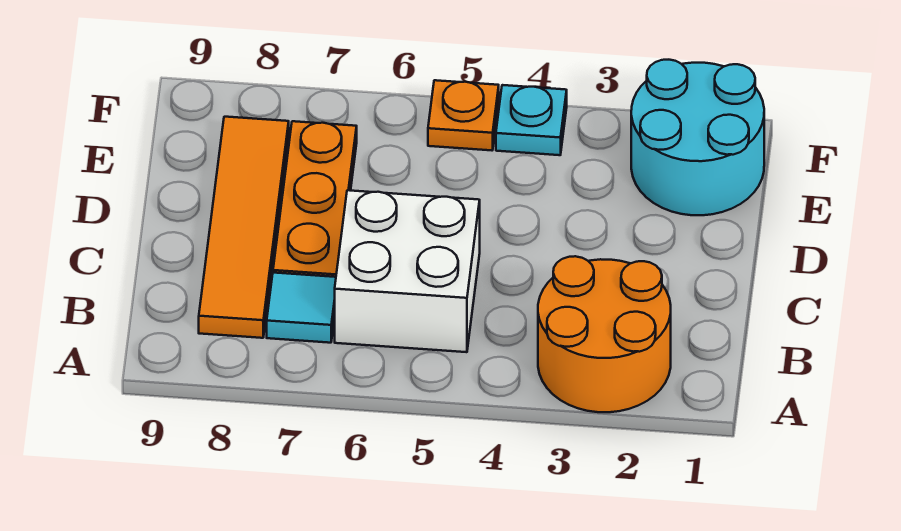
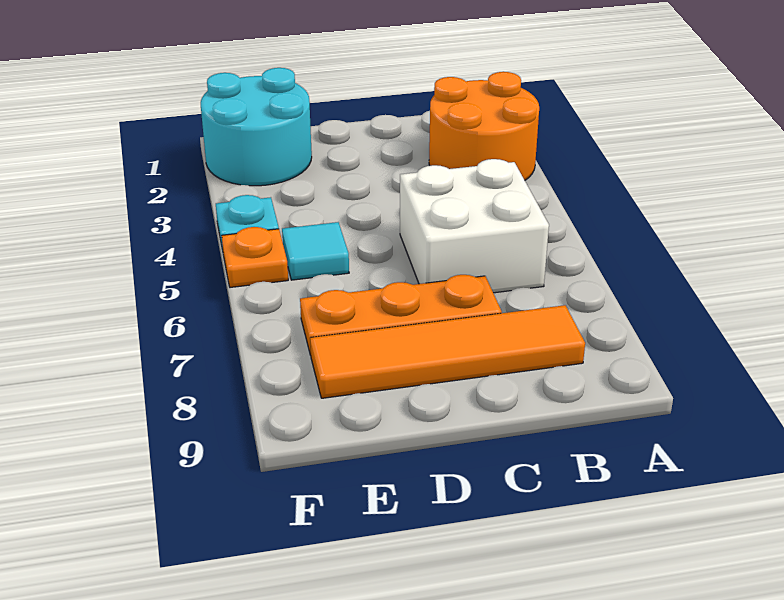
cyan 1x1 tile [267,273,336,343] -> cyan 1x1 tile moved to [282,222,349,280]

